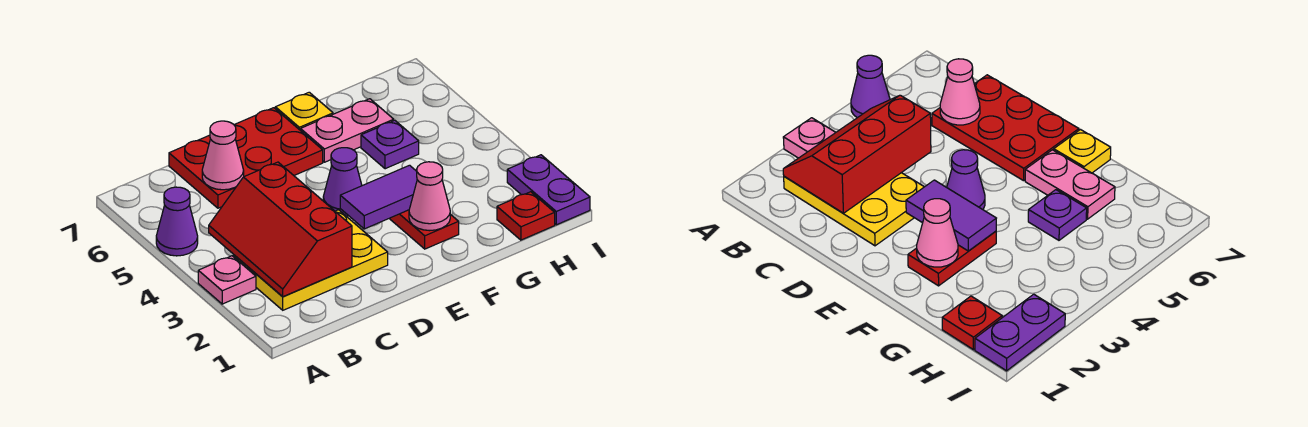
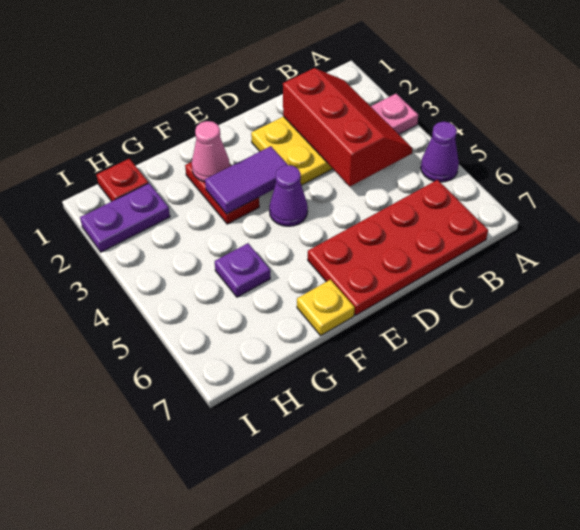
red 2x3 plate [169,108,323,208] -> red 2x4 plate [308,180,488,315]
pink 1x1 cone [202,121,244,190] -> none
pink 1x2 plate [301,99,394,162] -> none
purple 1x2 plate [507,155,590,225] -> purple 1x2 plate turned to [80,183,170,252]

